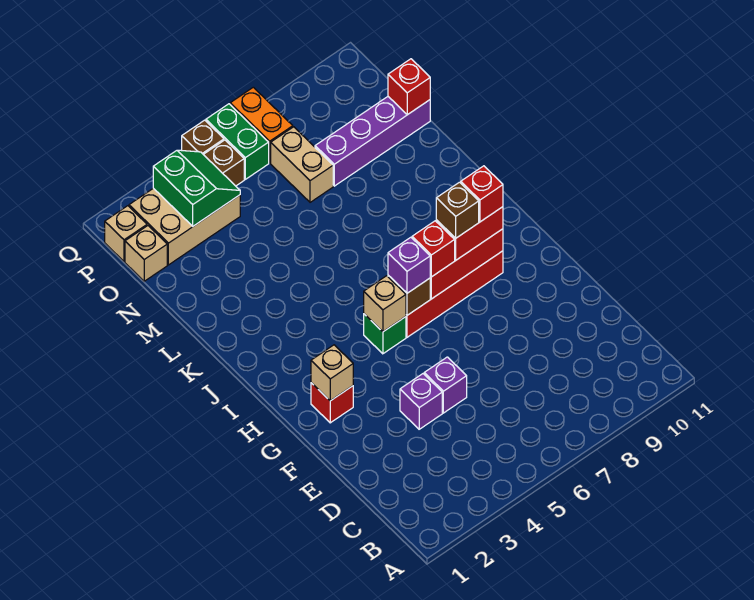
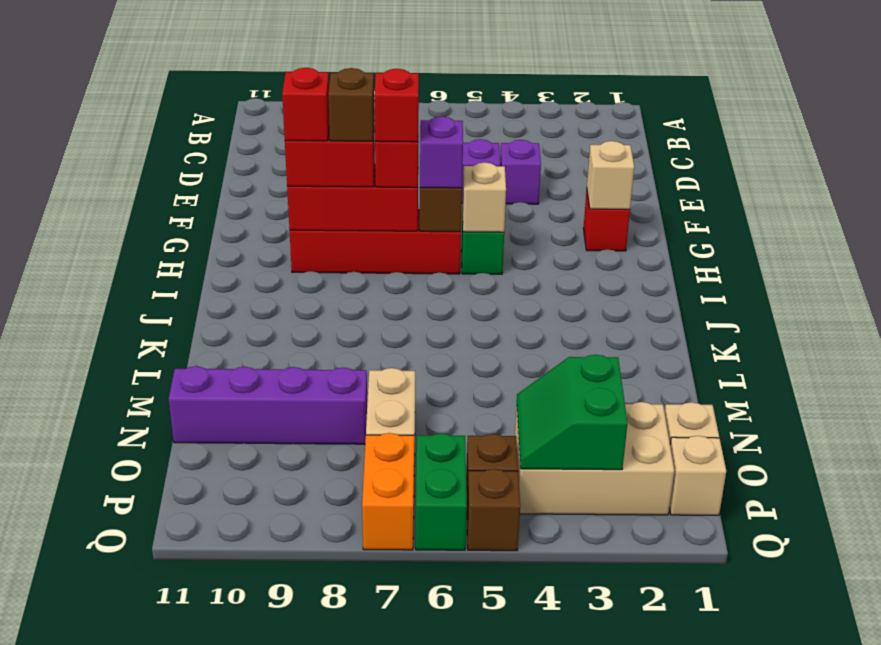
red 1x1 brick [388,59,430,115] -> red 1x1 brick moved to [374,69,419,142]

